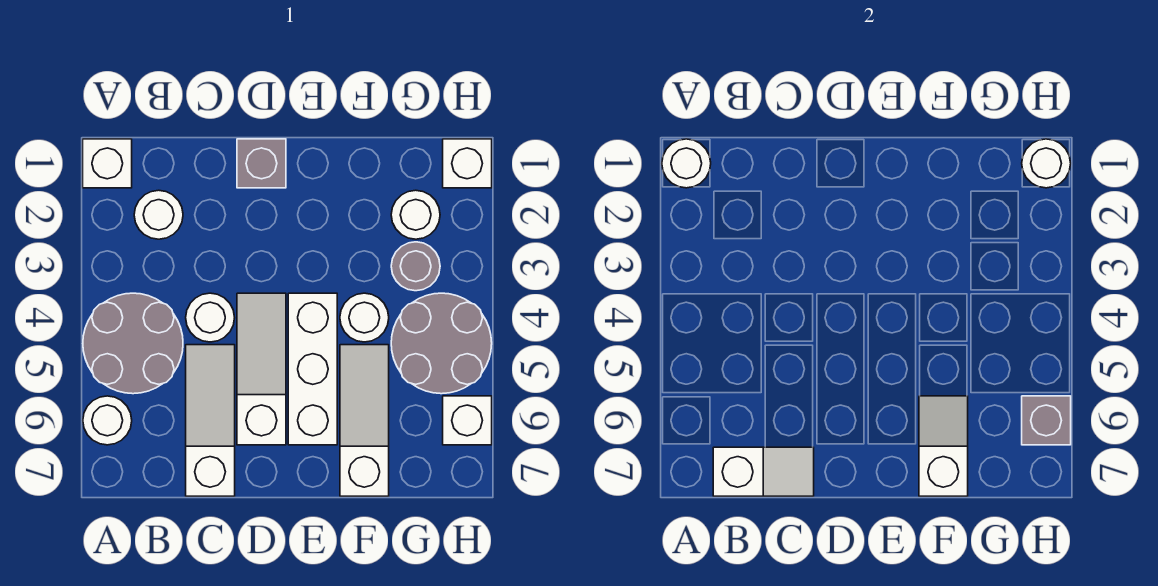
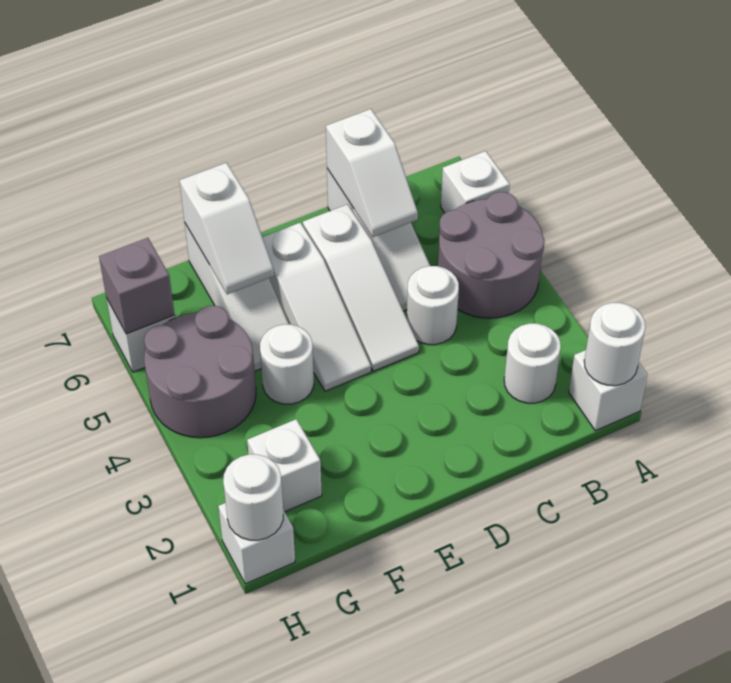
white 1x1 round brick [83,396,132,445] -> white 1x1 brick [441,151,510,213]
white 1x2 slope [713,447,814,496] -> white 1x2 slope turned to [326,109,418,237]
grey 1x1 brick [237,139,286,188] -> none
white 1x3 brick [288,293,337,445] -> white 1x3 slope [263,222,371,391]
white 1x1 round brick [391,190,440,239] -> white 1x1 brick [247,419,322,512]
grey 1x1 round brick [391,242,440,291] -> none

